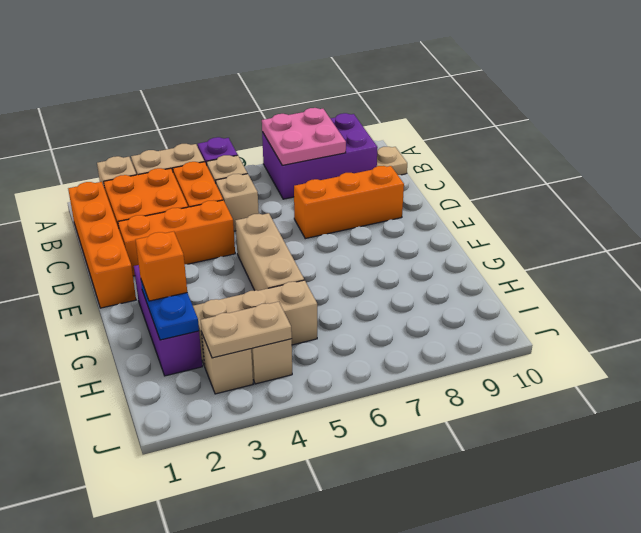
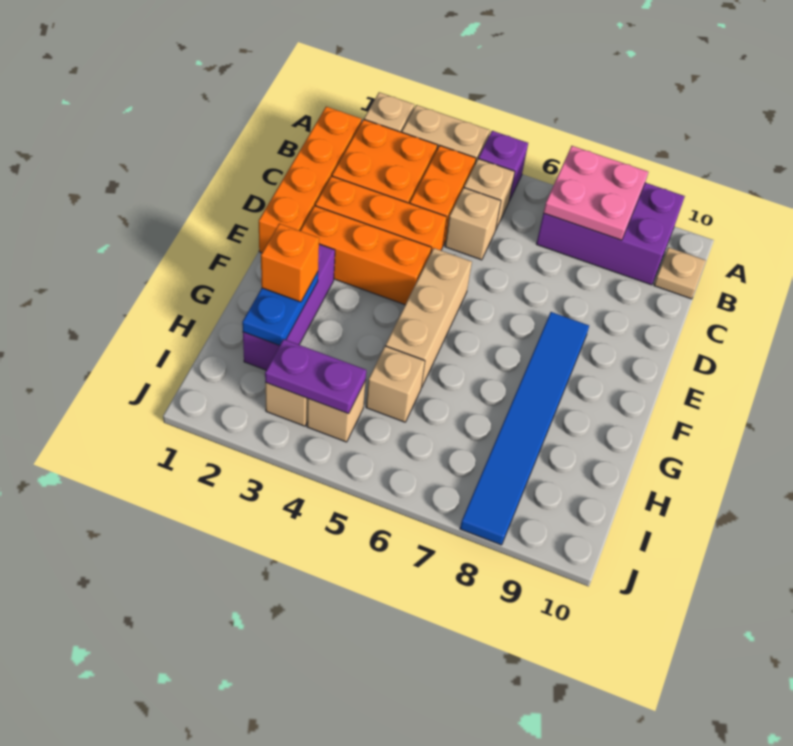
orange 1x3 brick [294,166,404,239] -> orange 1x3 brick moved to [300,206,432,305]
none -> blue 1x6 tile [460,312,589,545]
tan 1x3 brick [193,280,317,366] -> tan 1x1 brick [366,346,425,422]
tan 1x2 plate [201,302,292,358] -> purple 1x2 plate [265,339,366,414]

